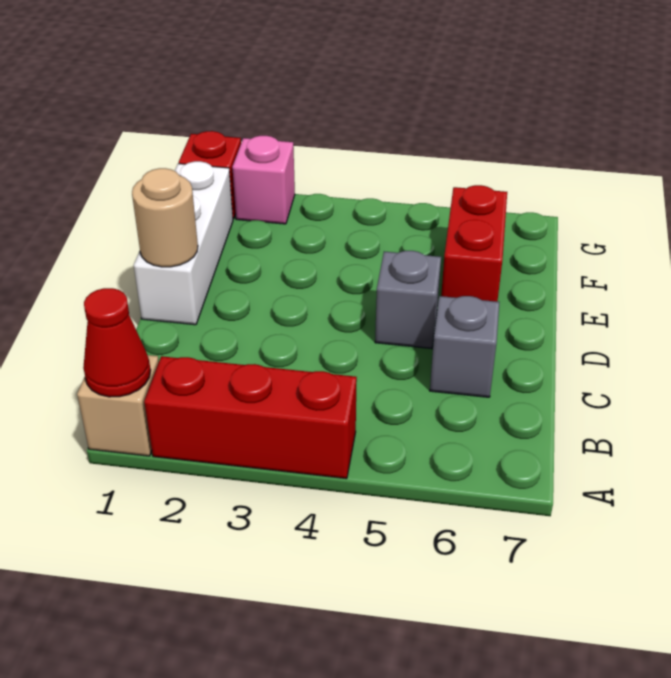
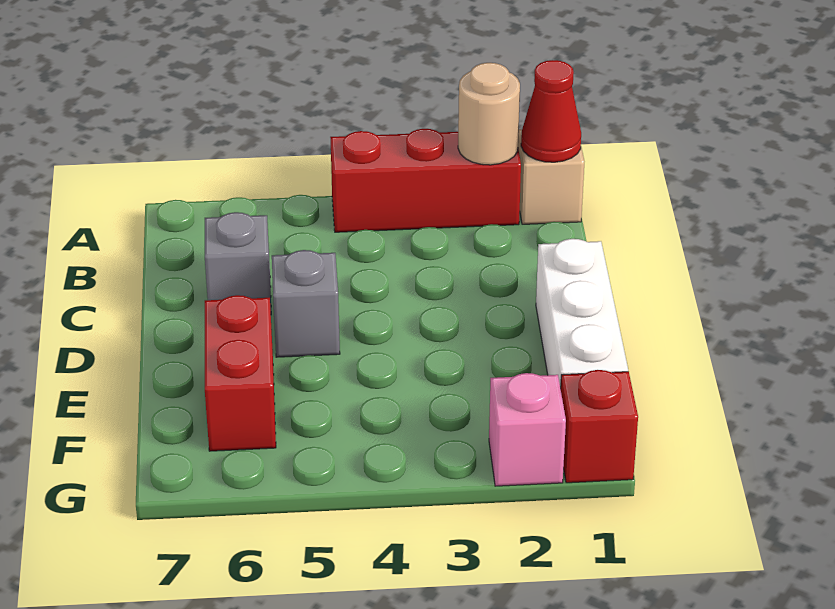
tan 1x1 round brick [132,168,198,267] -> tan 1x1 round brick moved to [458,63,520,165]

